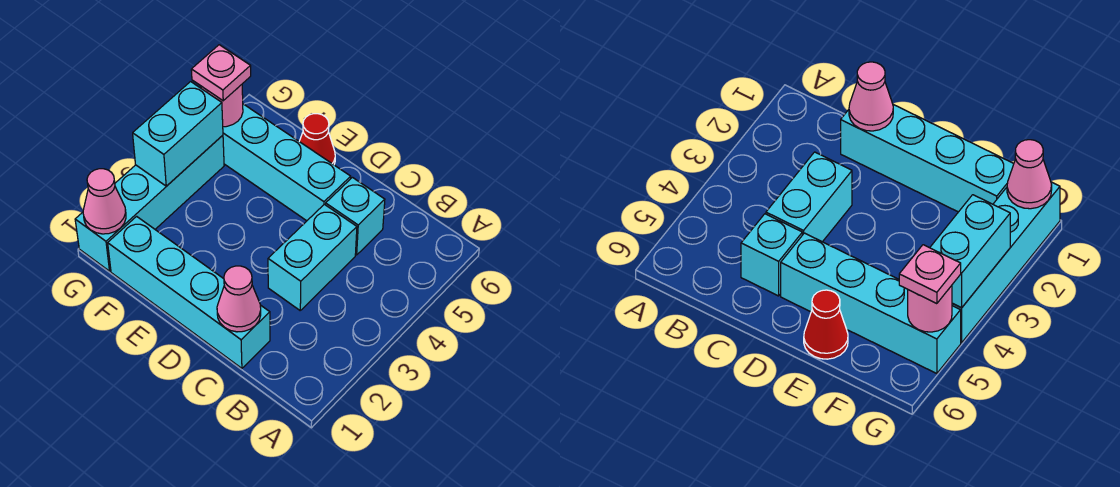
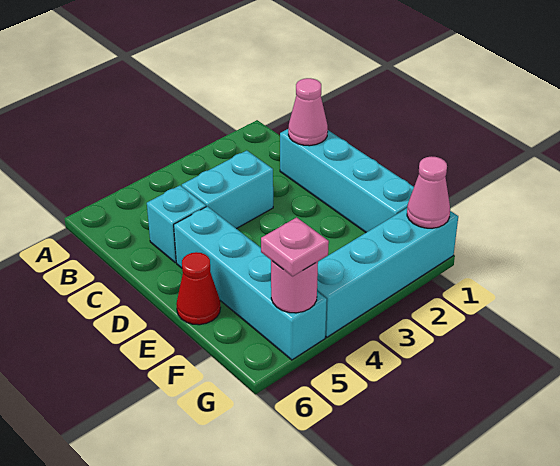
cyan 1x2 brick [133,82,223,186] -> none

